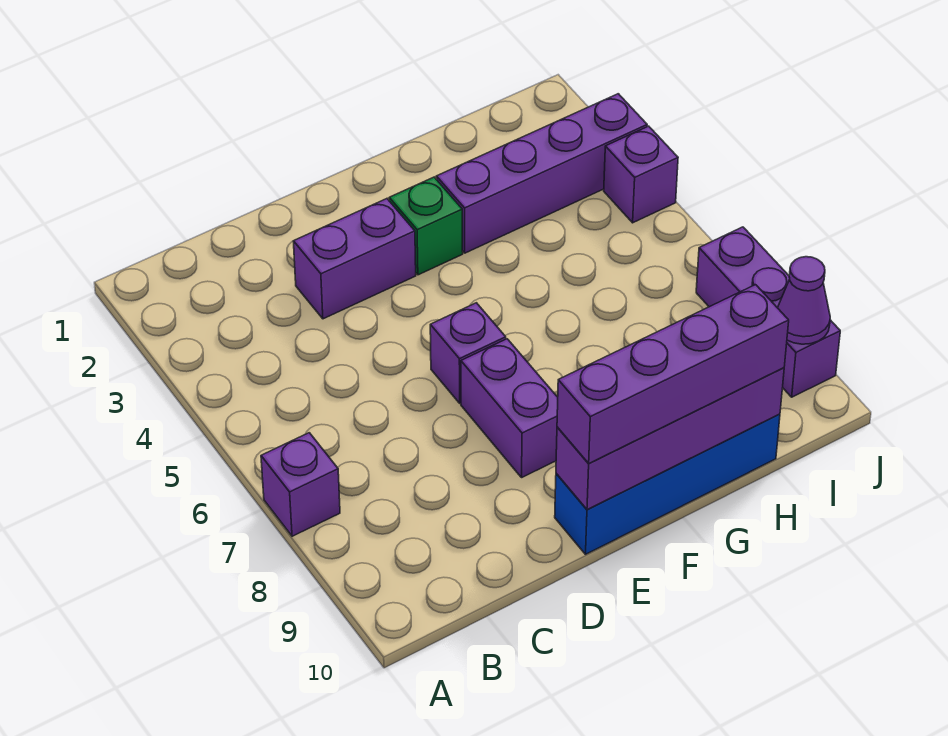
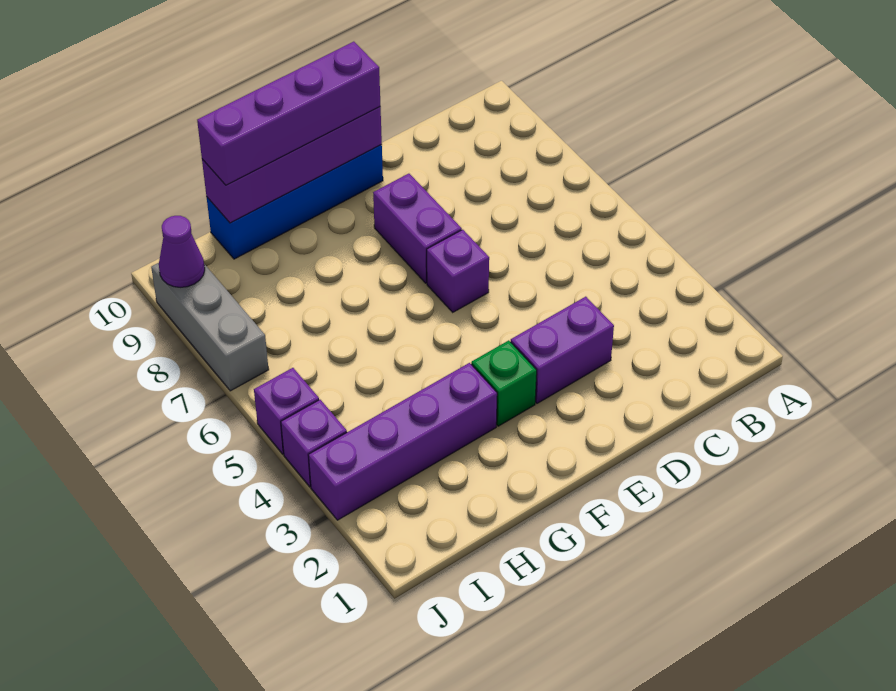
purple 1x1 brick [261,433,340,536] -> purple 1x1 brick moved to [254,368,319,454]
purple 1x3 brick [696,227,840,397] -> grey 1x3 brick [151,263,269,391]

